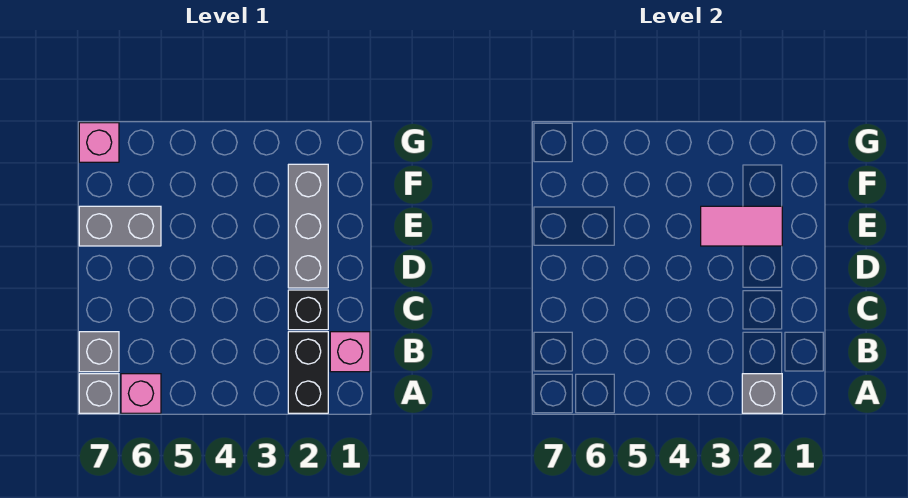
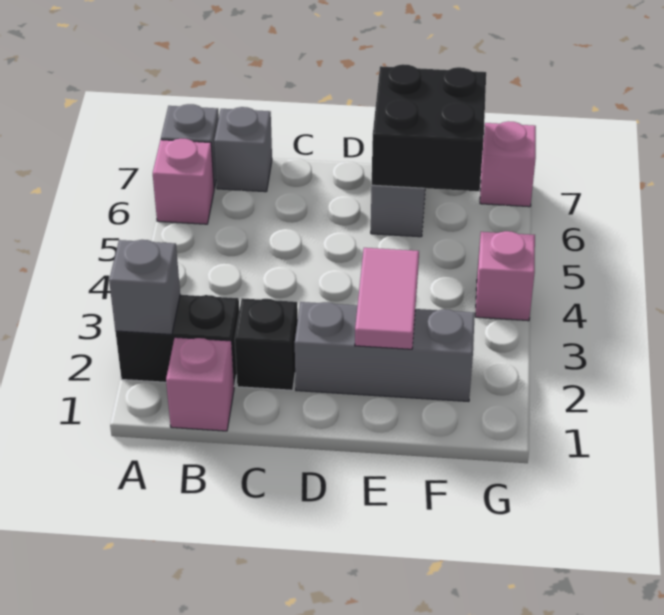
none -> black 2x2 brick [372,64,486,191]
none -> pink 1x1 brick [475,231,535,321]

